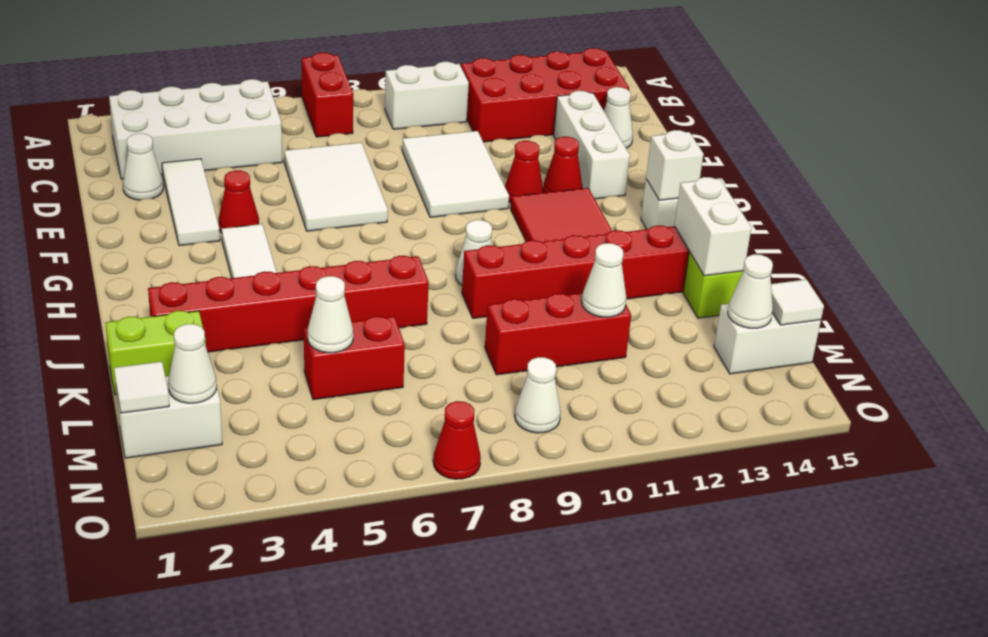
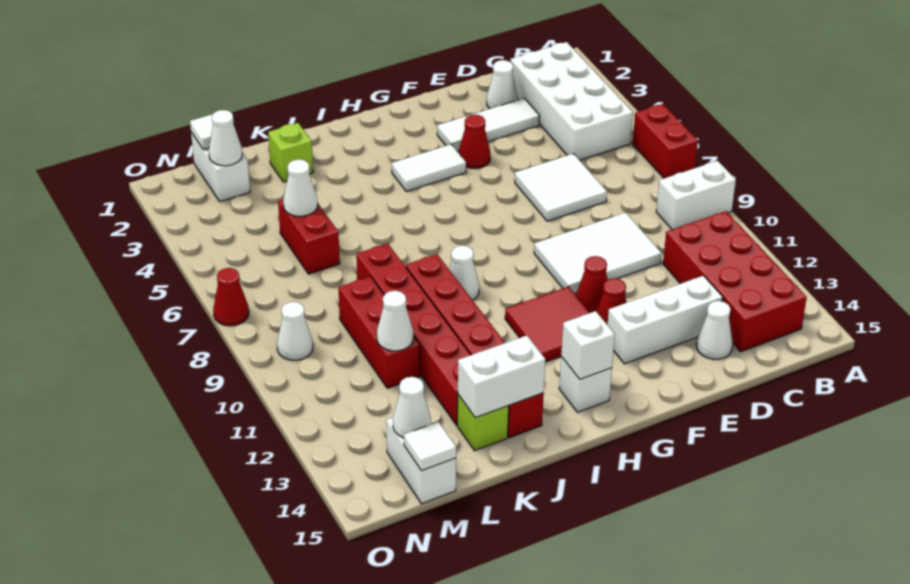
red 1x2 brick [302,53,353,137] -> red 1x2 brick turned to [633,104,698,178]
white 1x2 brick [385,62,469,129] -> white 1x2 brick turned to [656,161,736,229]
white 2x3 tile [284,143,388,231] -> white 2x2 tile [515,154,607,221]
red 1x6 brick [148,256,429,352] -> red 1x6 brick moved to [356,243,471,425]
lime 1x2 brick [105,311,206,394] -> lime 1x1 brick [268,123,313,182]

